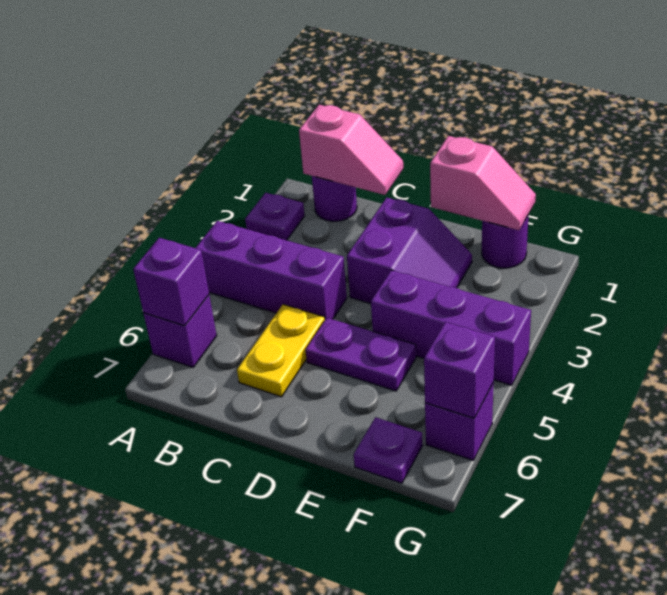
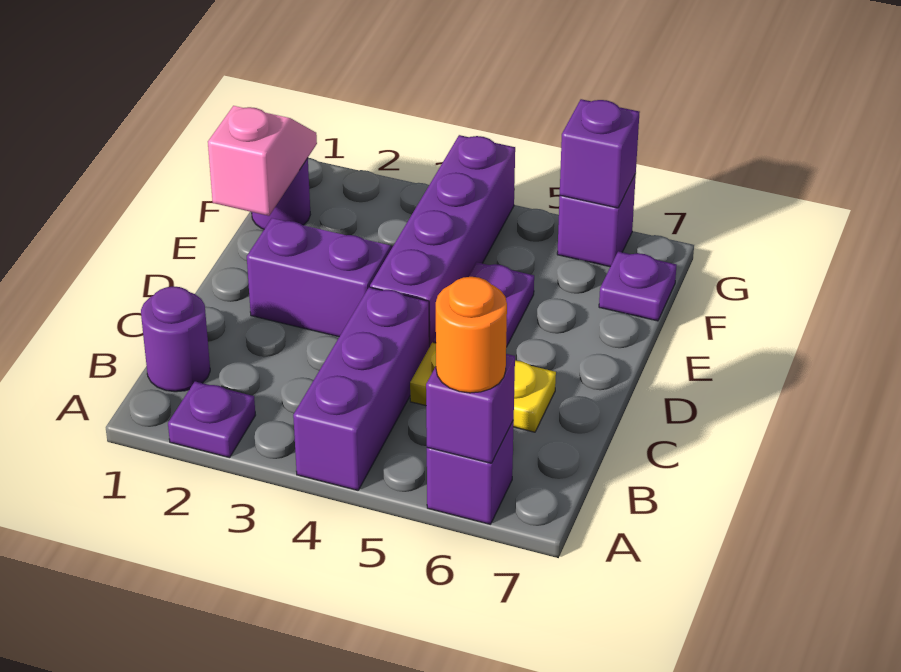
none -> orange 1x1 round brick [436,277,507,393]
pink 1x2 slope [299,105,403,195] -> none
purple 1x3 brick [371,270,531,385] -> purple 1x4 brick [370,135,515,347]

